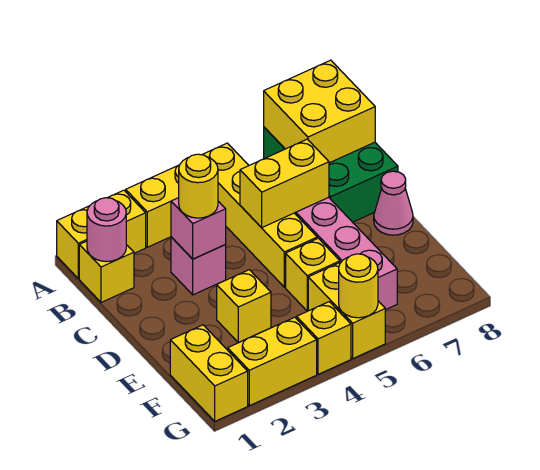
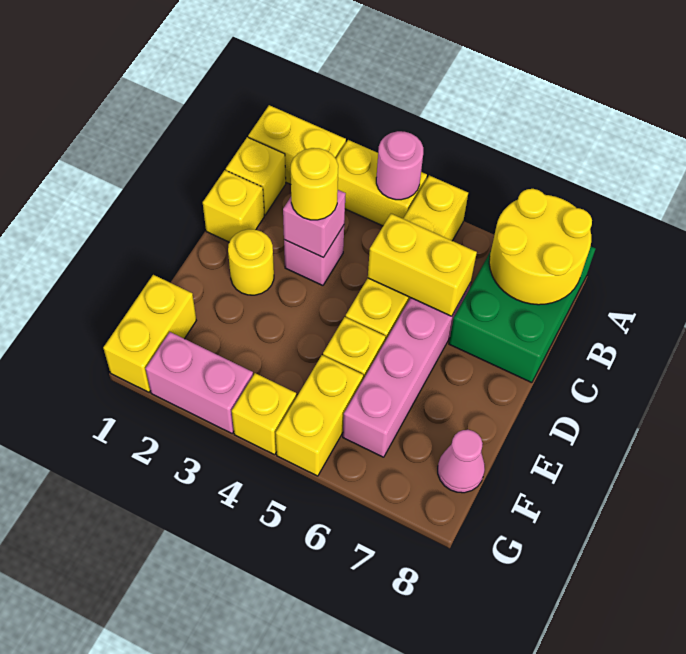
yellow 2x2 brick [264,60,375,163] -> yellow 2x2 round brick [489,189,592,305]
pink 1x1 round brick [87,198,126,262] -> pink 1x1 round brick moved to [376,131,423,200]
pink 1x1 cone [374,171,413,235] -> pink 1x1 cone moved to [438,430,485,493]
yellow 1x1 brick [217,270,271,343] -> yellow 1x1 brick moved to [203,170,264,242]
yellow 1x2 brick [228,317,317,406] -> pink 1x2 brick [145,332,253,433]
yellow 1x1 round brick [339,254,378,318] -> yellow 1x1 round brick moved to [228,229,274,295]

